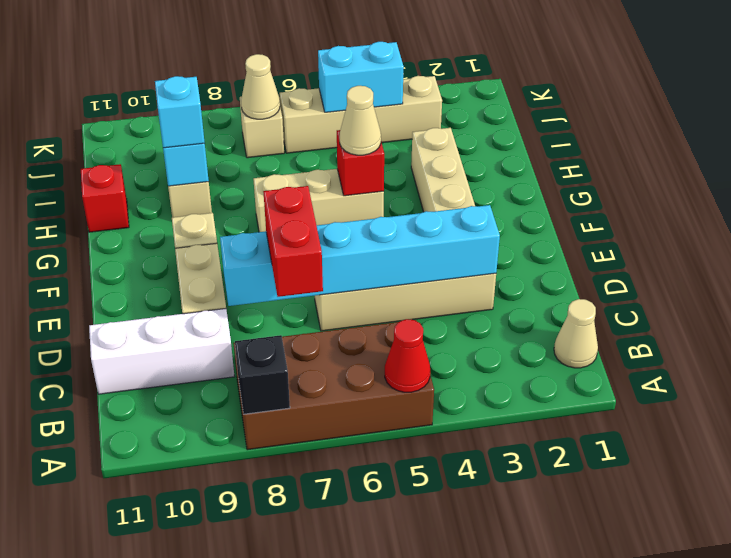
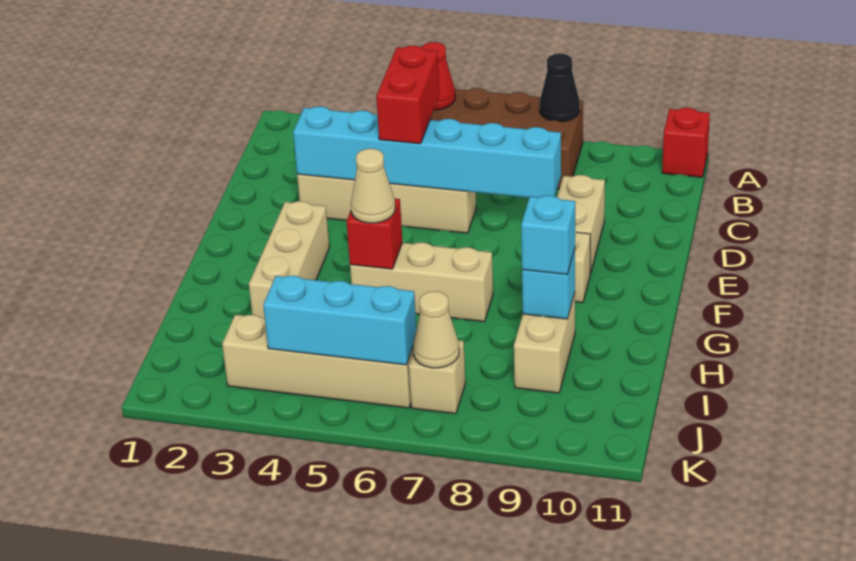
black 1x1 brick [235,335,290,414] -> black 1x1 cone [540,53,580,122]
tan 1x1 cone [554,299,598,368] -> none
red 1x2 brick [263,186,323,297] -> red 1x2 brick moved to [376,46,439,144]
white 1x3 brick [89,309,234,394] -> none
red 1x1 brick [81,164,129,232] -> red 1x1 brick moved to [662,108,710,177]
cyan 1x2 brick [318,42,404,112] -> cyan 1x3 brick [263,276,416,365]

